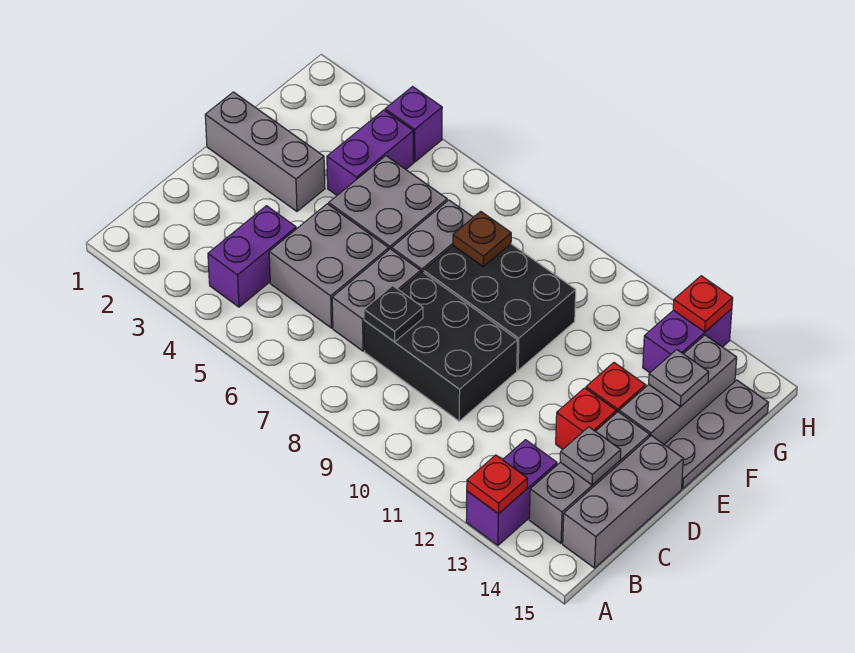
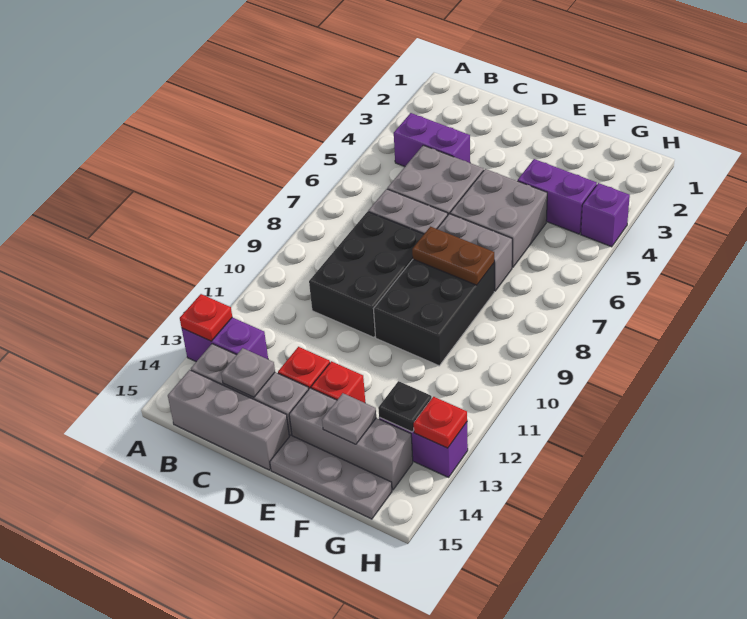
black 1x1 plate [364,286,423,342] -> black 1x1 plate moved to [378,381,432,432]
grey 1x3 brick [205,92,325,211] -> none
brown 1x1 plate [453,212,511,267] -> brown 1x2 plate [412,227,494,285]

